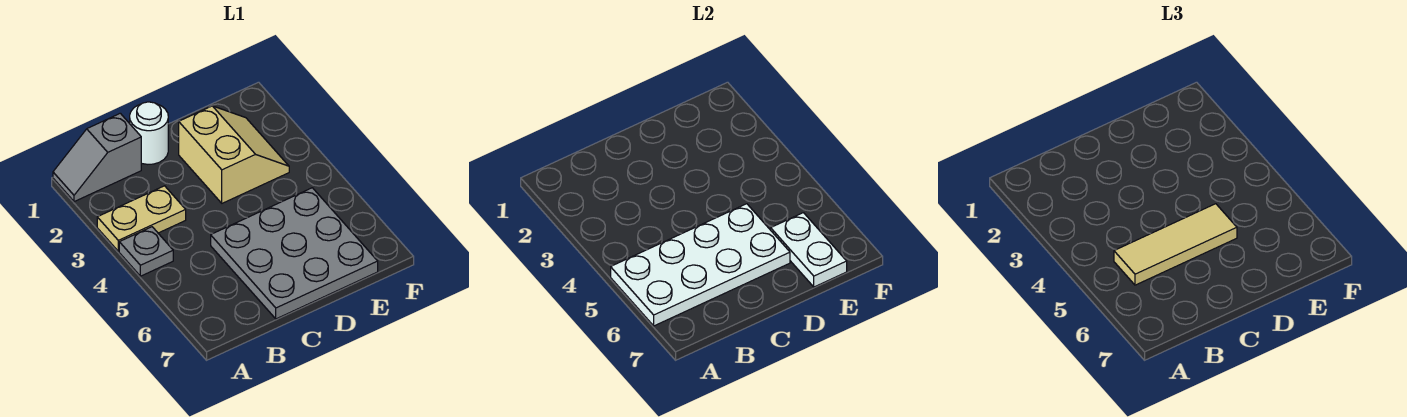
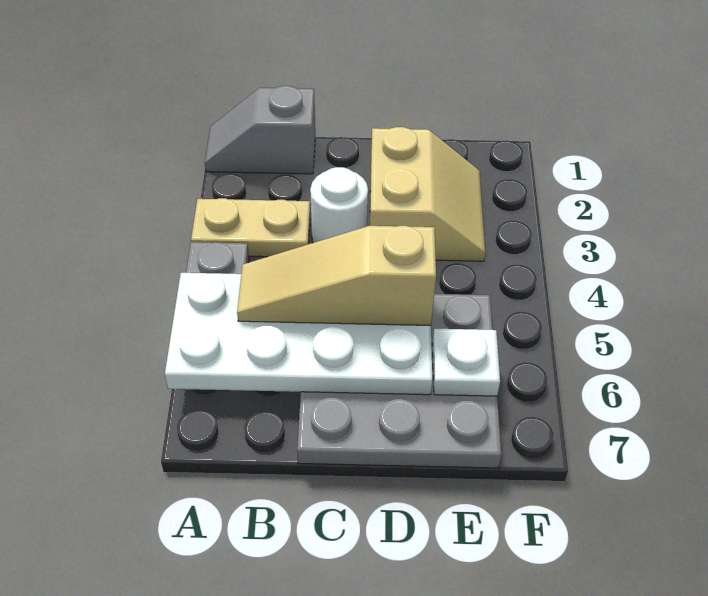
tan 1x3 tile [1114,204,1237,285] -> tan 1x3 slope [237,226,436,325]
white 1x1 round brick [130,102,168,164] -> white 1x1 round brick moved to [310,167,368,243]
white 1x2 plate [771,213,847,287] -> white 1x1 plate [432,329,500,396]

